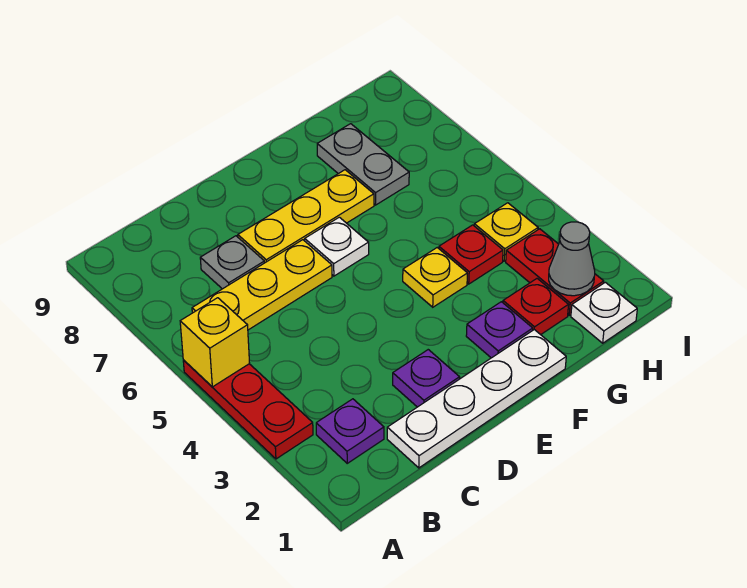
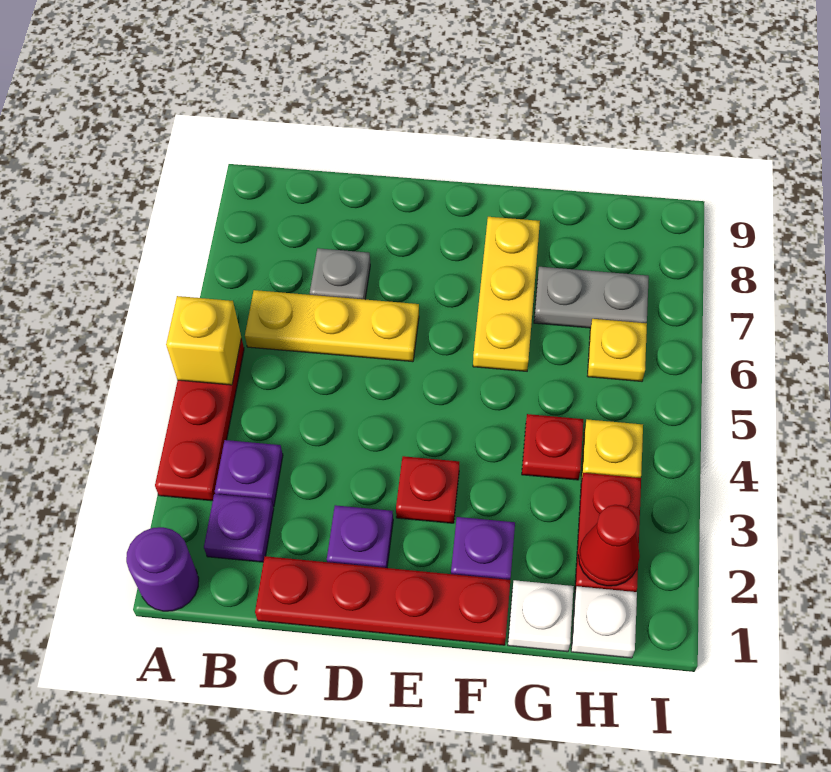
none -> purple 1x1 round brick [126,527,199,611]
none -> purple 1x1 plate [215,440,283,506]
white 1x4 plate [387,330,566,468] -> red 1x4 plate [255,556,510,645]
yellow 1x3 plate [238,170,374,263] -> yellow 1x3 plate turned to [473,217,540,371]
white 1x1 plate [305,217,369,276] -> white 1x1 plate moved to [508,580,574,652]
yellow 1x1 plate [403,248,467,307] -> yellow 1x1 plate moved to [588,319,647,381]
red 1x1 plate [503,279,568,335] -> red 1x1 plate moved to [396,456,459,523]
grey 1x2 plate [317,124,409,205] -> grey 1x2 plate turned to [534,267,649,328]
grey 1x1 cone [549,222,595,296] -> red 1x1 cone [578,505,640,586]

